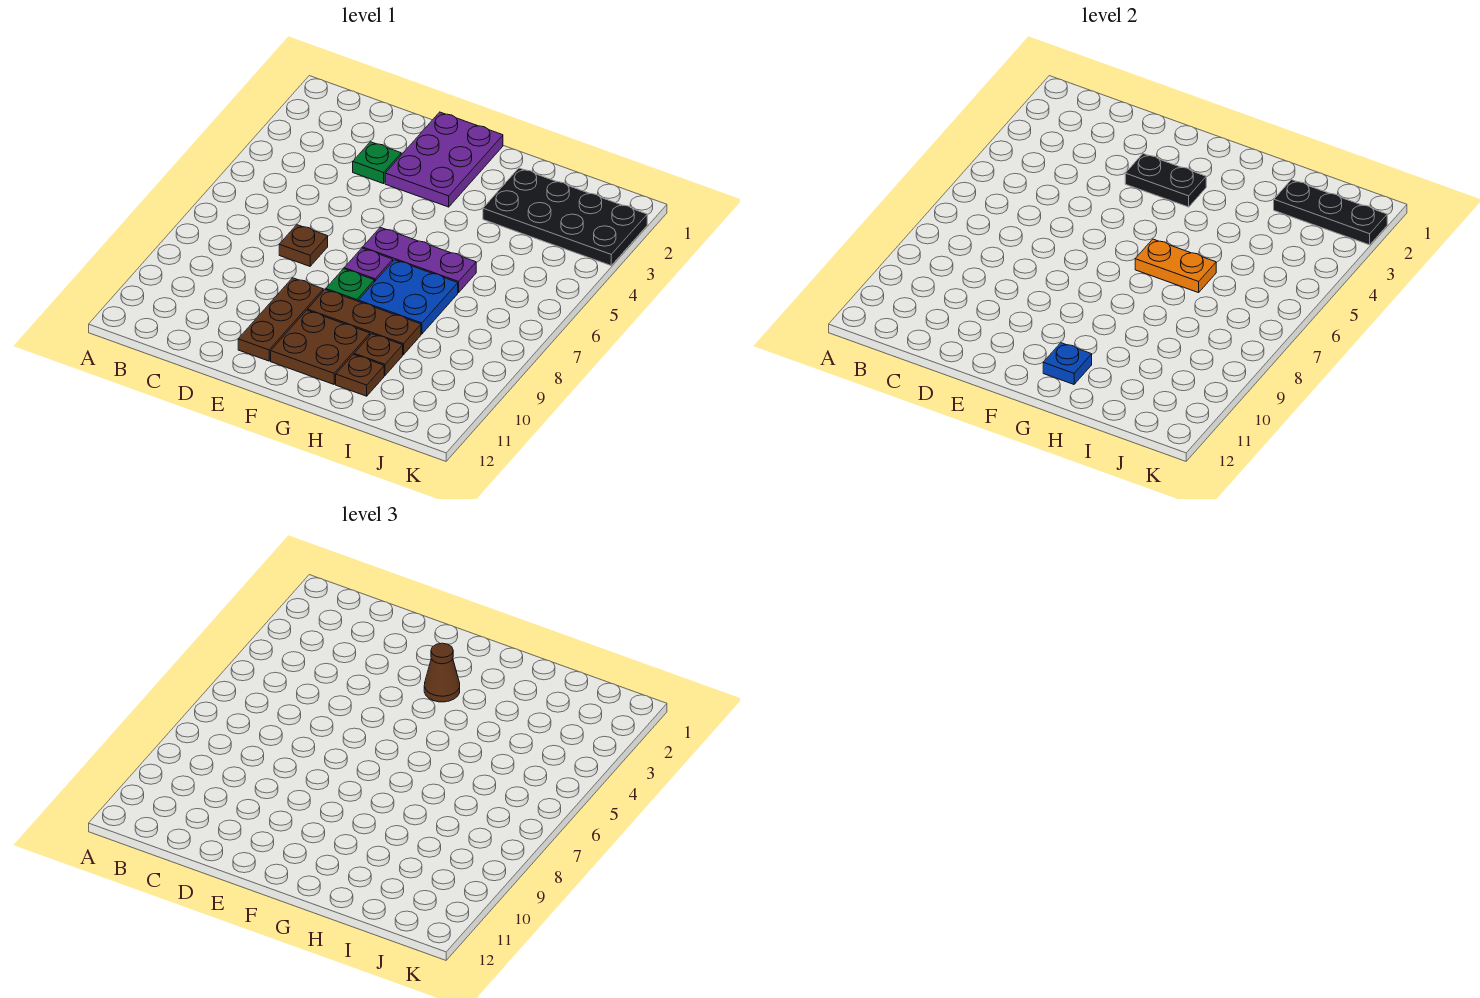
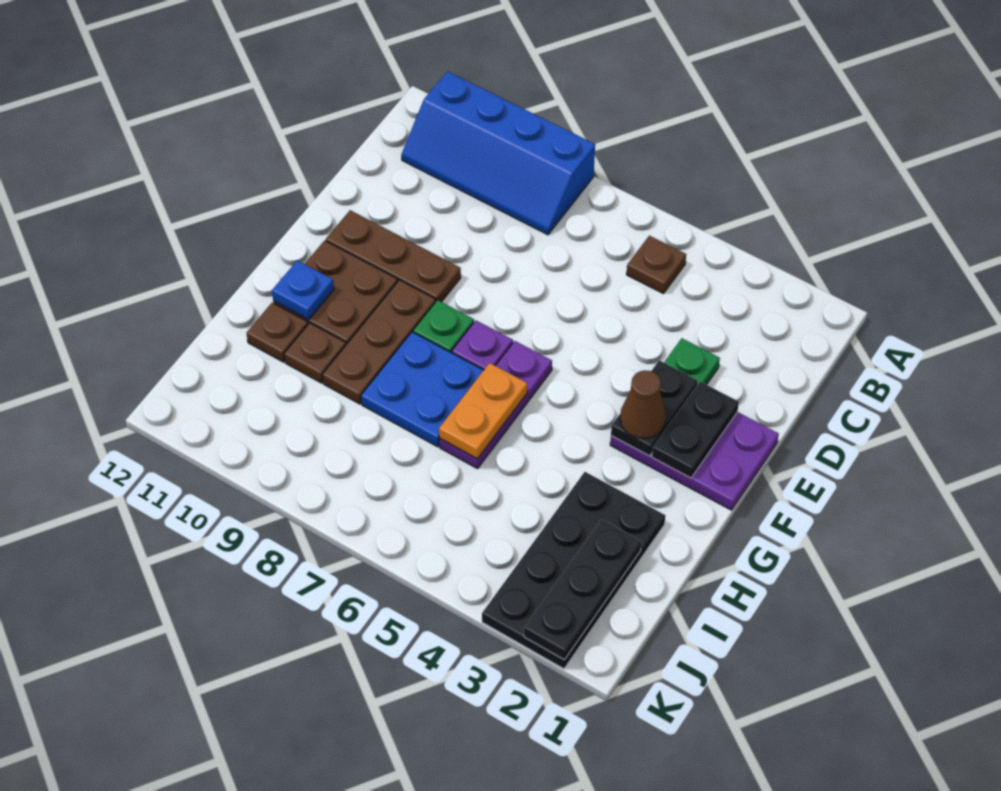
none -> blue 2x4 slope [401,71,595,235]
brown 1x1 plate [279,225,328,266] -> brown 1x1 plate moved to [626,236,686,294]
none -> black 1x2 plate [652,382,739,478]

